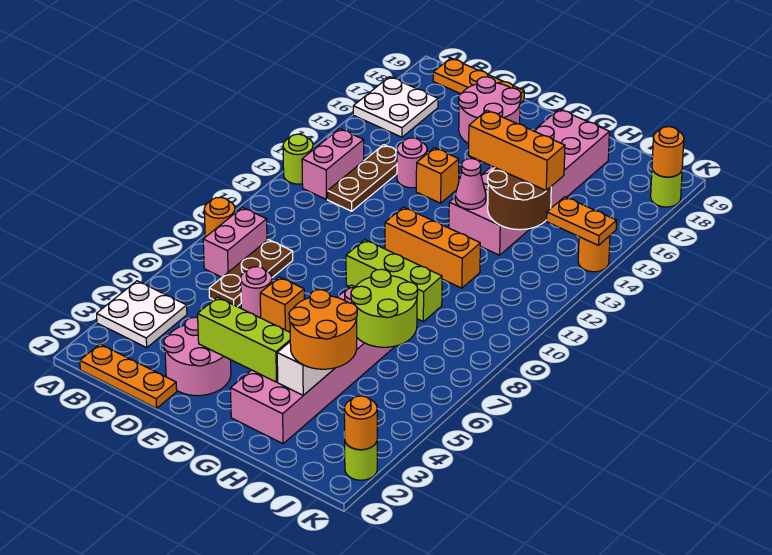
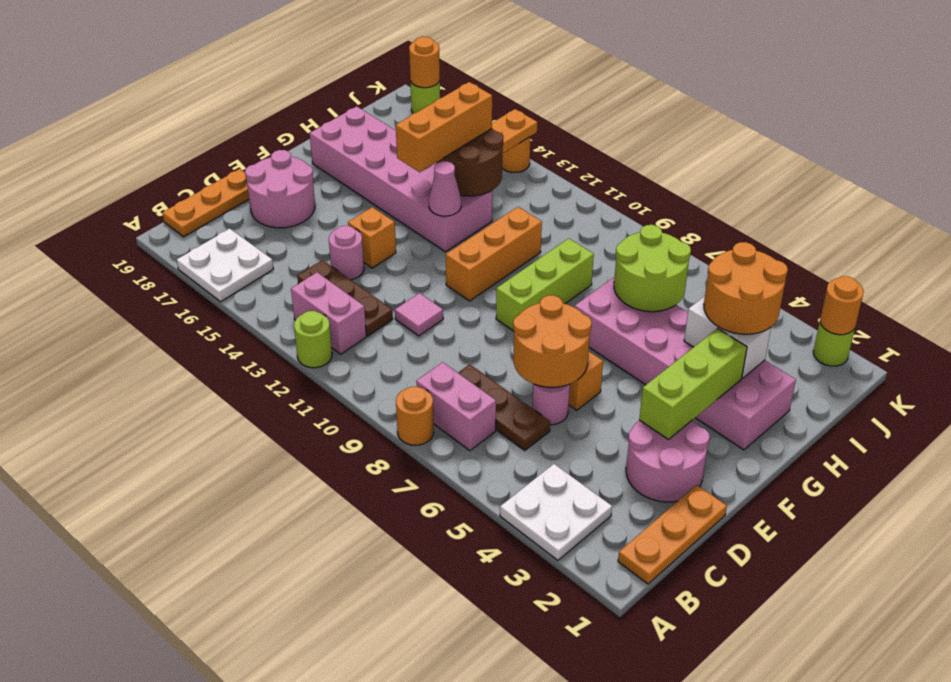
none -> orange 2x2 round brick [513,295,592,387]
none -> pink 1x1 tile [395,293,443,336]

